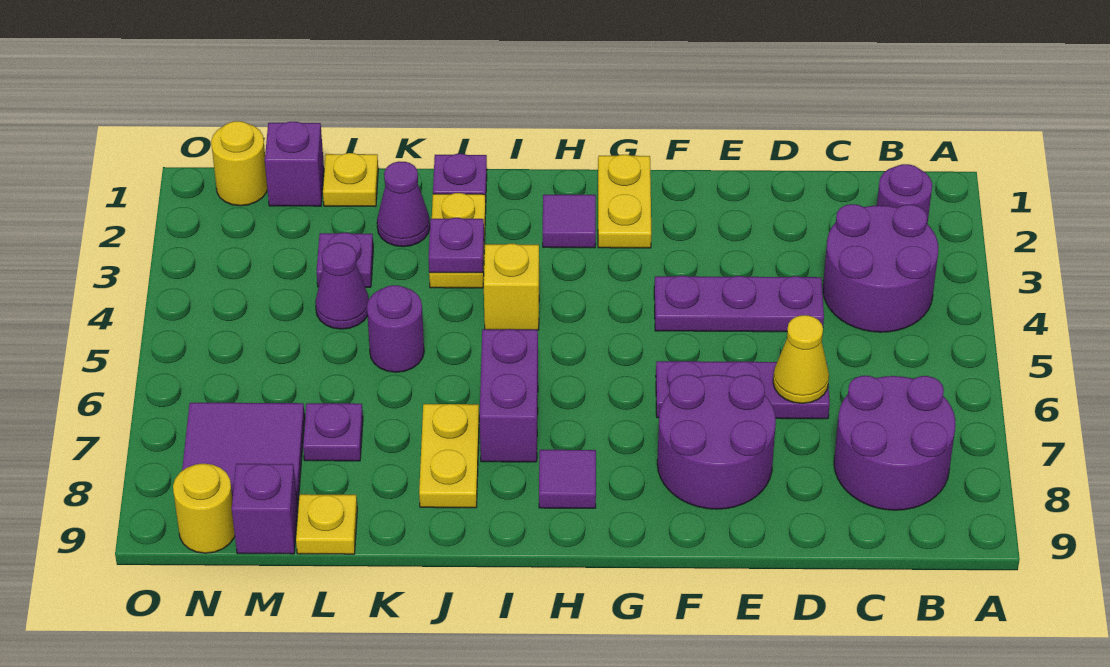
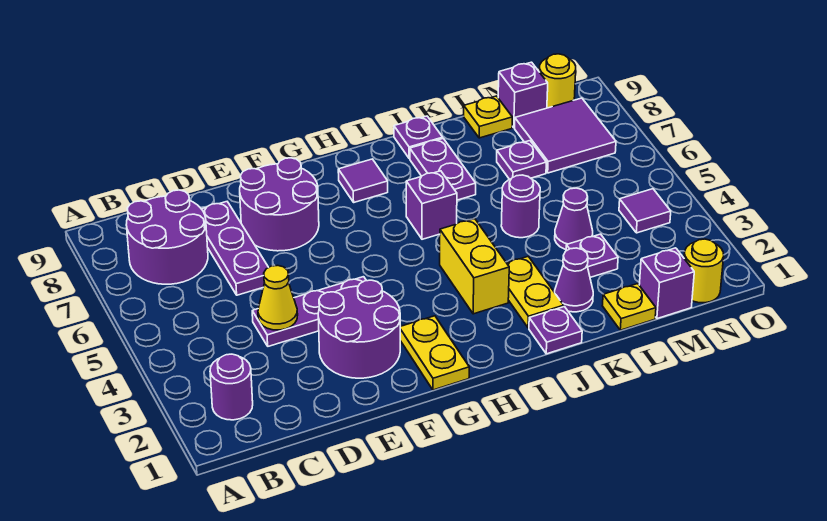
purple 2x2 round brick [823,204,938,332] -> purple 2x2 round brick moved to [318,280,400,378]
purple 1x3 plate [656,361,830,419] -> purple 1x3 plate turned to [202,202,269,295]
yellow 1x1 cone [773,315,829,403] -> yellow 1x1 cone moved to [258,265,298,330]
purple 1x1 tile [543,195,596,248] -> purple 1x1 tile moved to [619,189,671,233]
yellow 1x1 brick [484,244,539,330] -> yellow 1x2 brick [440,219,509,314]
purple 1x2 brick [480,329,538,462] -> purple 1x1 brick [406,171,457,239]
purple 1x1 plate [429,218,484,273] -> purple 1x1 plate moved to [394,116,443,158]
yellow 1x2 plate [419,404,479,508] -> purple 1x2 plate [410,139,476,200]

